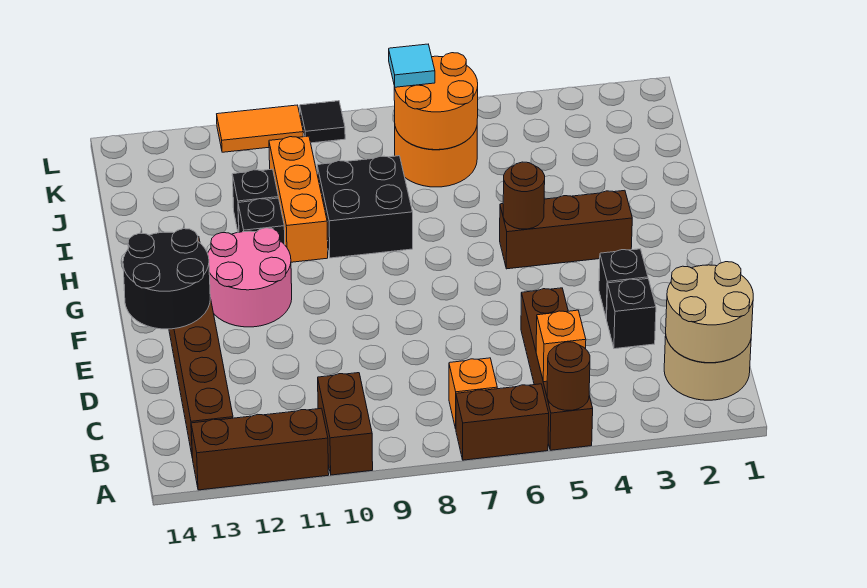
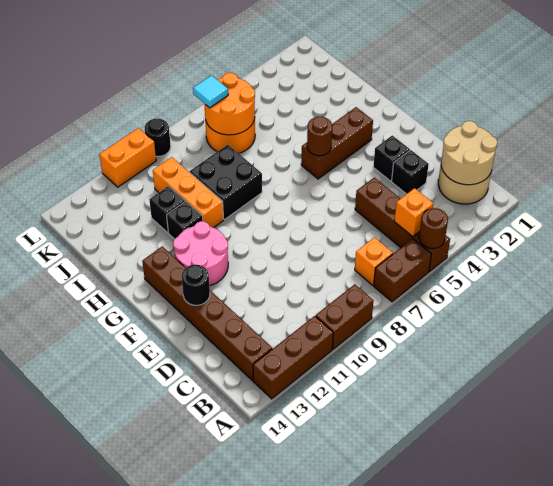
brown 1x2 brick [318,373,373,475] -> brown 1x2 brick turned to [316,284,374,349]
black 2x2 round brick [123,229,210,329] -> black 1x1 round brick [182,265,210,305]
black 1x1 tile [300,101,345,143] -> black 1x1 round brick [145,118,171,156]
orange 1x2 tile [217,105,303,152] -> orange 1x2 brick [99,128,156,187]

